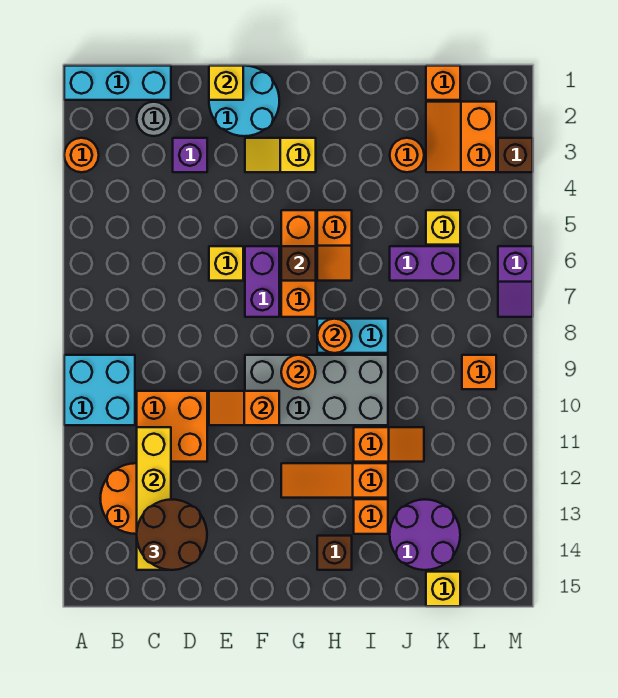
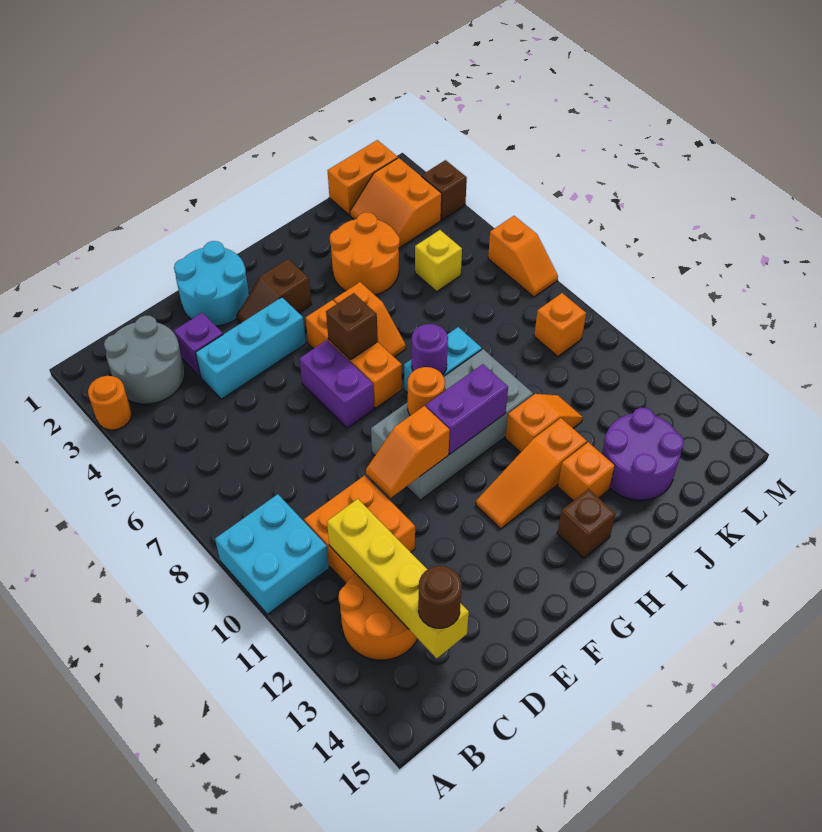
cyan 1x3 brick [64,66,171,100] -> cyan 1x3 brick moved to [196,297,306,399]
grey 1x1 round brick [137,102,171,136] -> grey 2x2 round brick [104,316,185,404]
brown 2x2 round brick [137,500,207,570] -> brown 1x1 round brick [418,566,462,628]
yellow 1x1 brick [209,66,243,100] -> none
yellow 1x1 brick [209,246,243,281] -> none
yellow 1x2 slope [245,138,316,172] -> brown 1x2 slope [237,259,312,323]
orange 1x1 round brick [317,319,352,353] -> purple 1x1 round brick [412,324,448,375]
orange 1x1 round brick [390,138,424,172] -> orange 2x2 round brick [330,212,400,295]
purple 1x2 brick [390,246,460,281] -> purple 1x2 brick moved to [426,364,508,454]
orange 1x1 brick [426,66,460,100] -> orange 1x2 brick [327,140,398,215]
yellow 1x1 brick [426,572,460,606] -> none
purple 1x2 slope [498,246,533,317] -> orange 1x2 slope [488,216,558,297]

